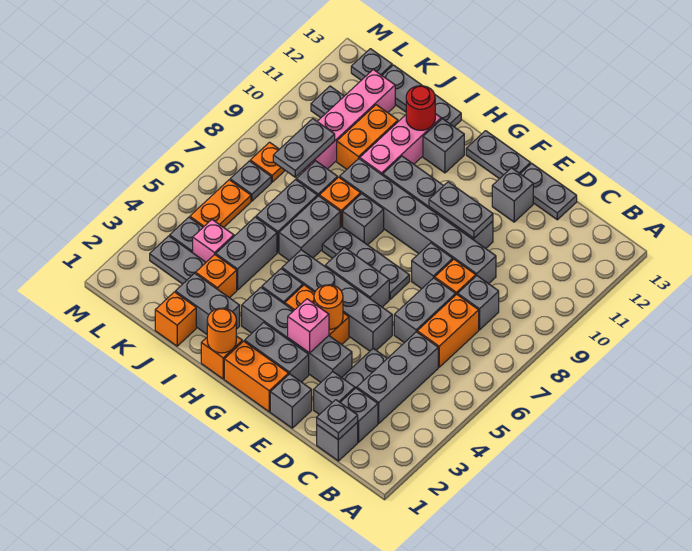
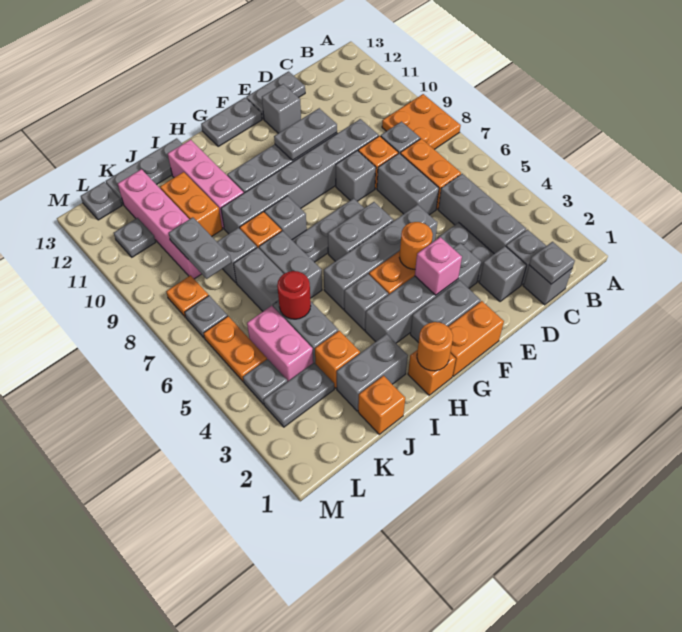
none -> orange 2x2 plate [382,94,461,149]
grey 1x1 brick [270,374,312,428] -> none
grey 1x1 brick [423,119,464,173] -> none
red 1x1 round brick [406,86,435,130] -> red 1x1 round brick moved to [277,271,311,319]
pink 1x1 brick [193,220,234,262] -> pink 1x2 brick [247,306,313,381]

